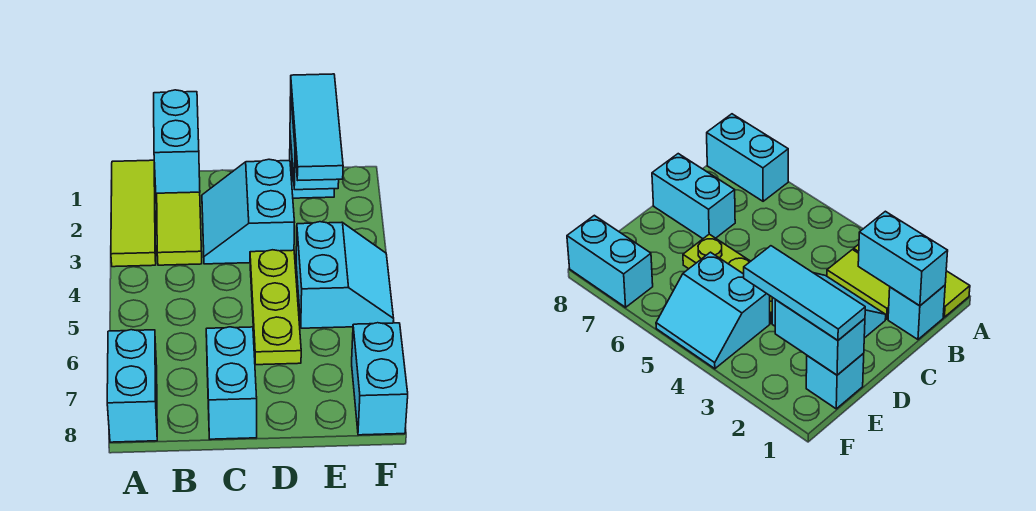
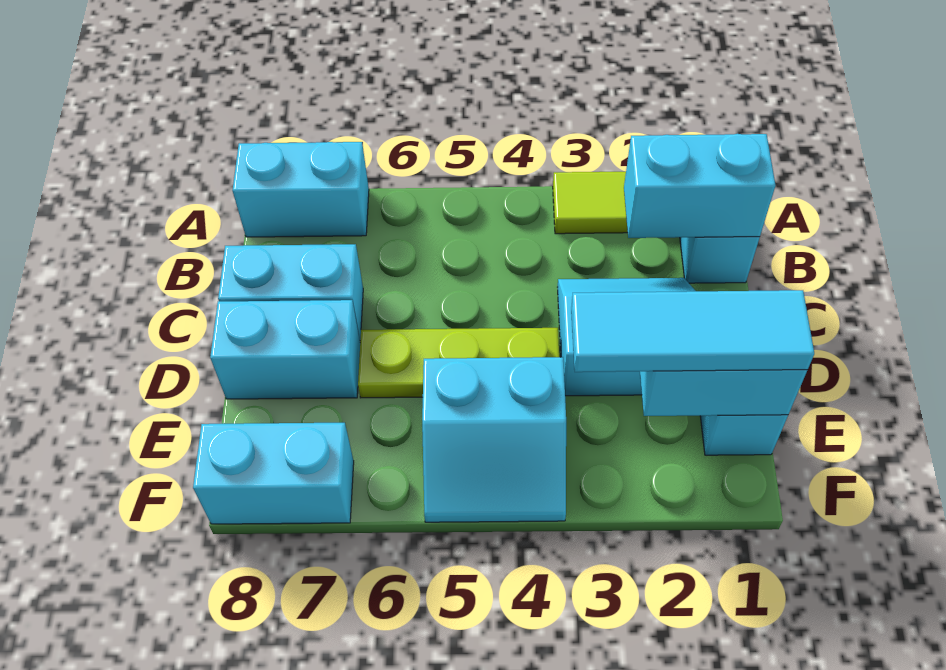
lime 1x2 tile [157,192,202,265] -> none
none -> cyan 1x2 brick [210,300,360,399]

